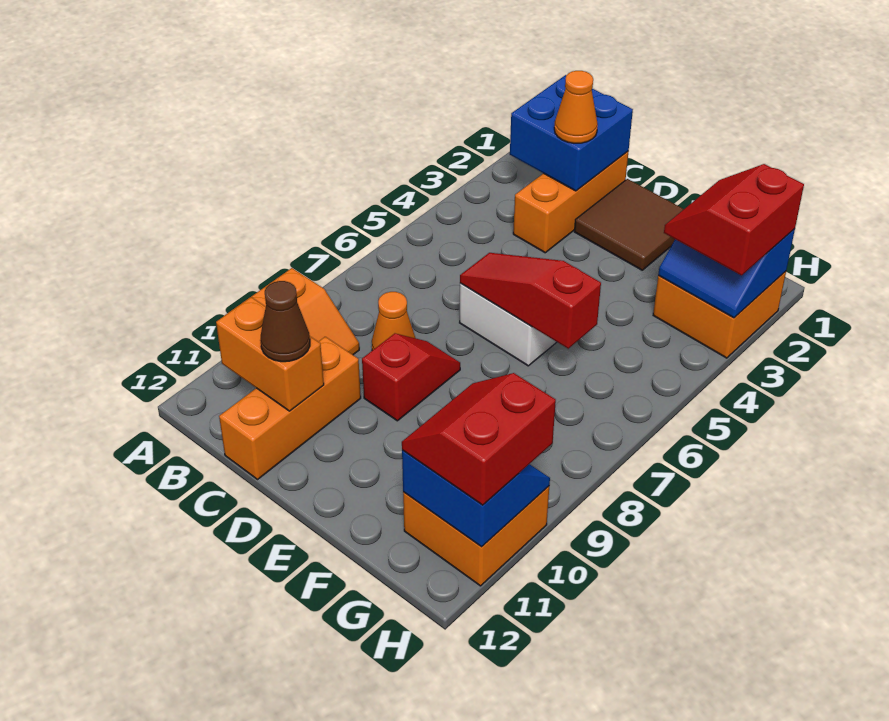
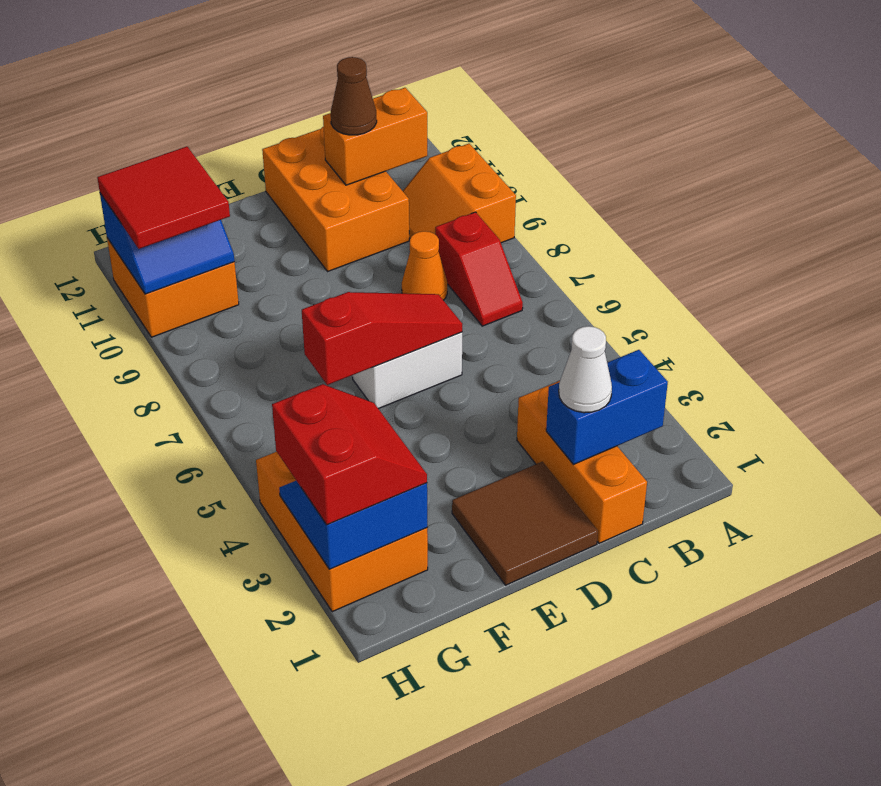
blue 2x2 brick [510,75,633,191] -> blue 1x2 brick [546,350,668,464]
orange 1x1 cone [554,71,598,143] -> white 1x1 cone [559,326,612,413]
orange 1x3 brick [219,337,361,479] -> orange 2x3 brick [262,126,409,271]
red 1x2 slope [362,333,460,421] -> red 1x2 slope moved to [435,212,523,326]
orange 2x2 brick [653,271,786,358] -> orange 2x3 brick [256,452,428,612]
red 2x2 slope [402,373,556,505] -> red 2x2 tile [97,147,230,249]

